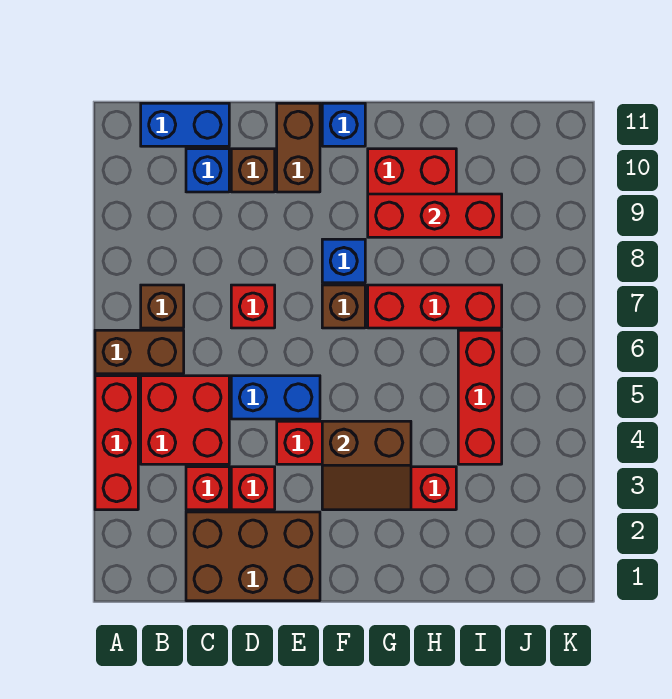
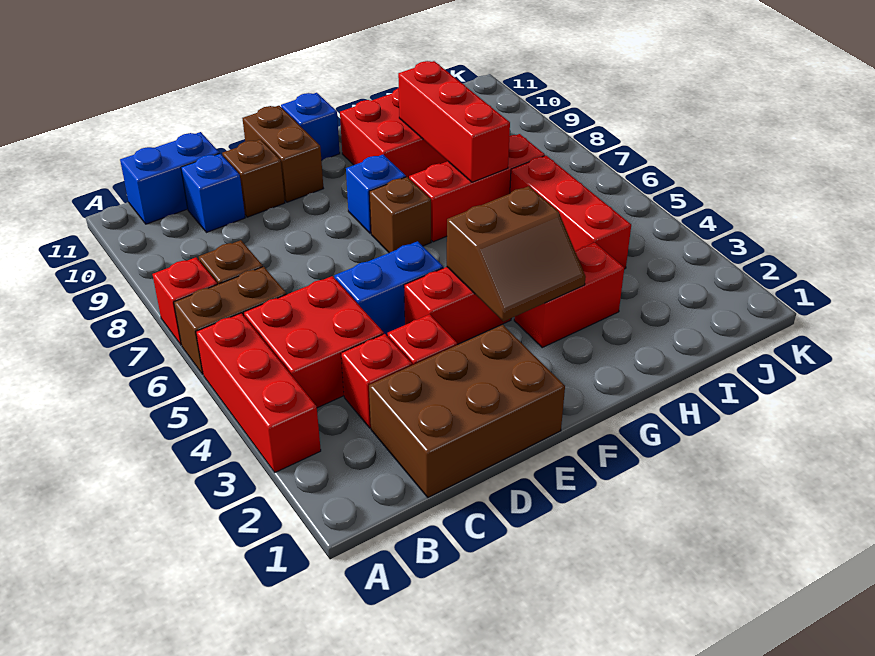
red 1x1 brick [231,285,275,328] -> red 1x1 brick moved to [153,257,217,345]
red 1x3 brick [368,194,502,237] -> red 1x3 brick turned to [398,61,510,182]

